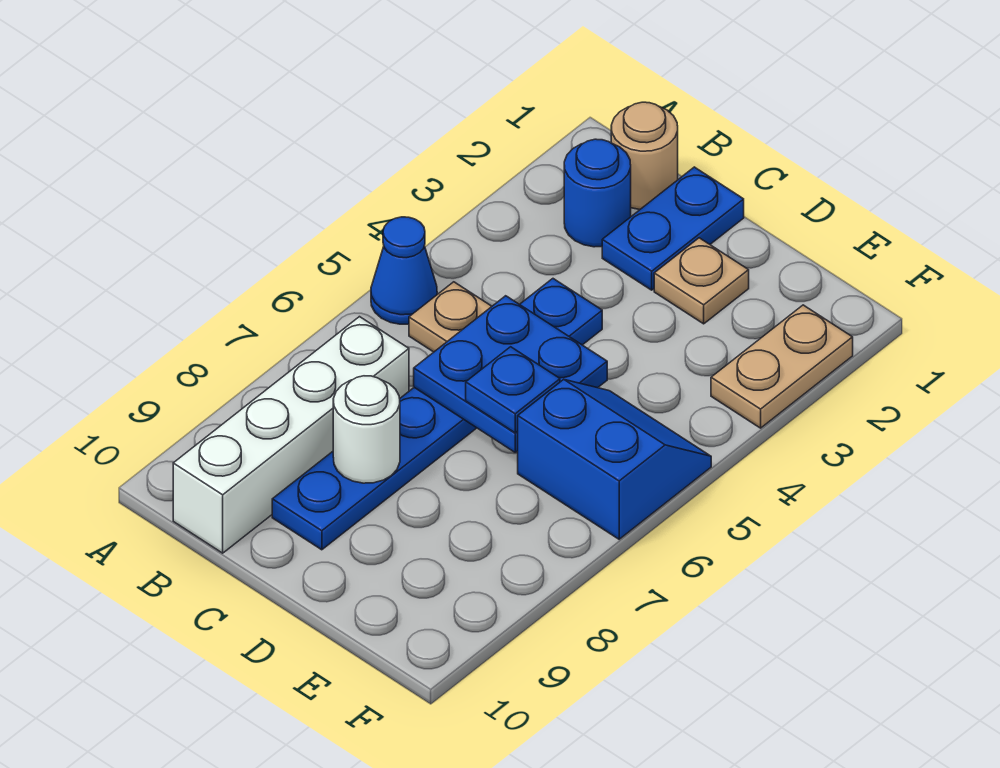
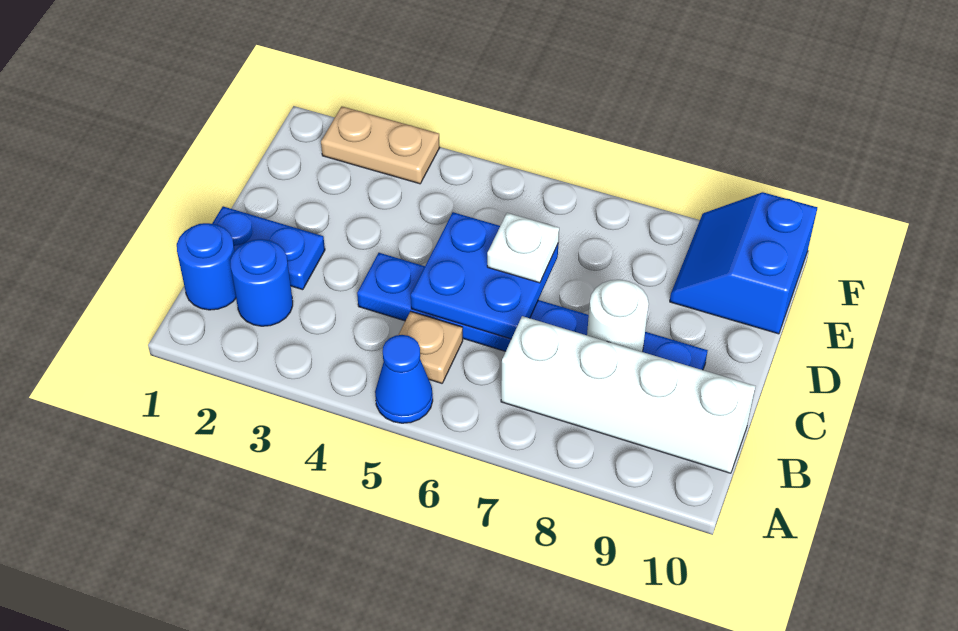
tan 1x1 round brick [611,102,678,209] -> blue 1x1 round brick [177,223,236,310]
tan 1x1 plate [654,238,749,324] -> none
blue 1x1 plate [466,347,560,433] -> white 1x1 plate [487,213,559,283]
blue 2x2 slope [518,380,711,539] -> blue 2x2 slope moved to [670,192,817,334]

